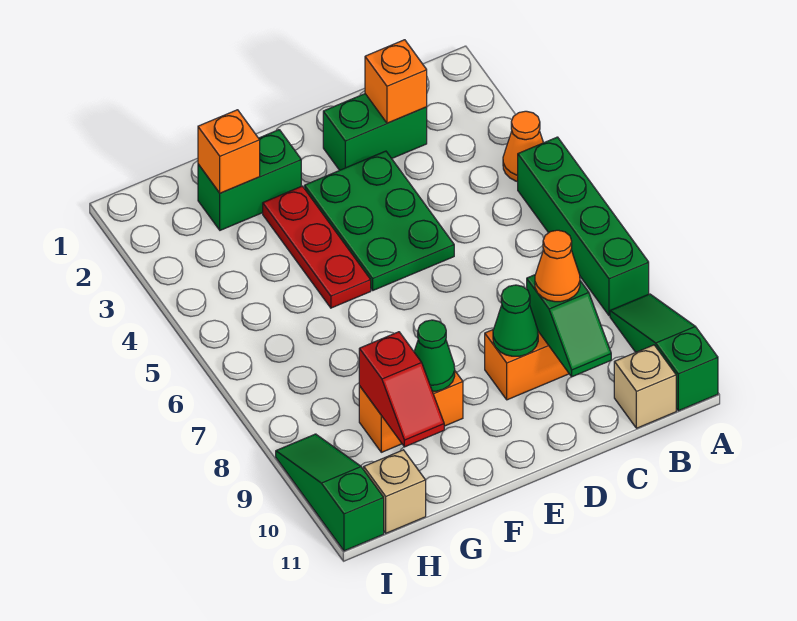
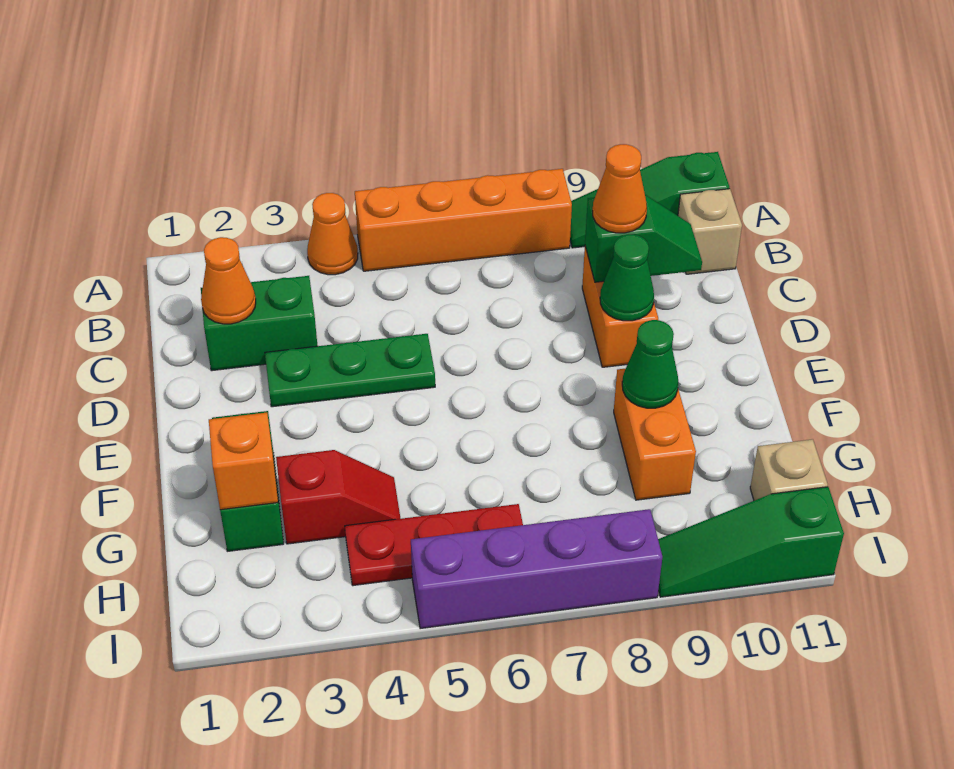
green 1x4 brick [518,137,649,316] -> orange 1x4 brick [355,169,572,271]
green 1x2 brick [323,94,427,170] -> green 1x2 brick turned to [201,276,317,371]
orange 1x1 brick [365,40,427,123] -> orange 1x1 cone [201,237,256,324]
green 2x3 plate [305,151,454,290] -> green 1x3 plate [265,334,435,407]
red 1x3 plate [263,186,371,308] -> red 1x3 plate moved to [345,504,523,586]
red 1x2 slope [359,332,444,447] -> red 1x2 slope moved to [276,450,401,544]
none -> purple 1x4 brick [411,509,662,629]

